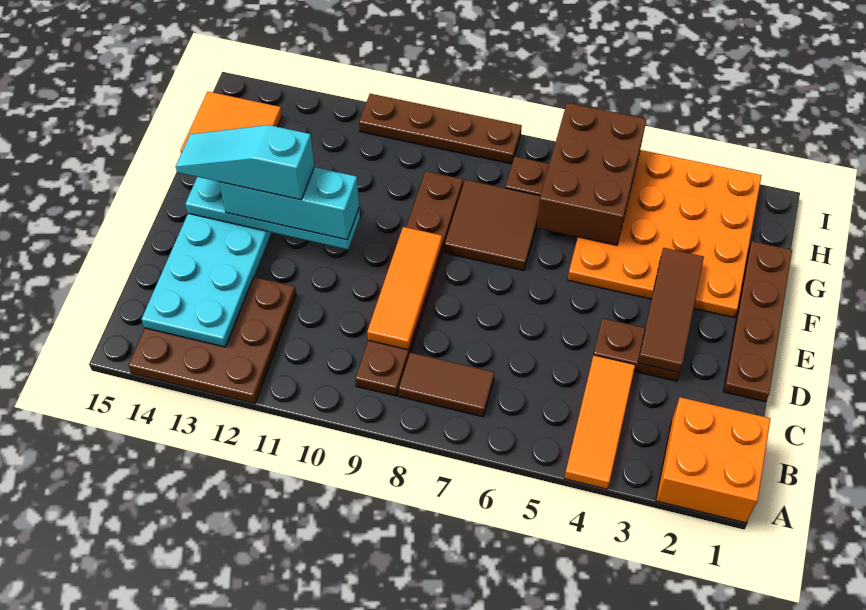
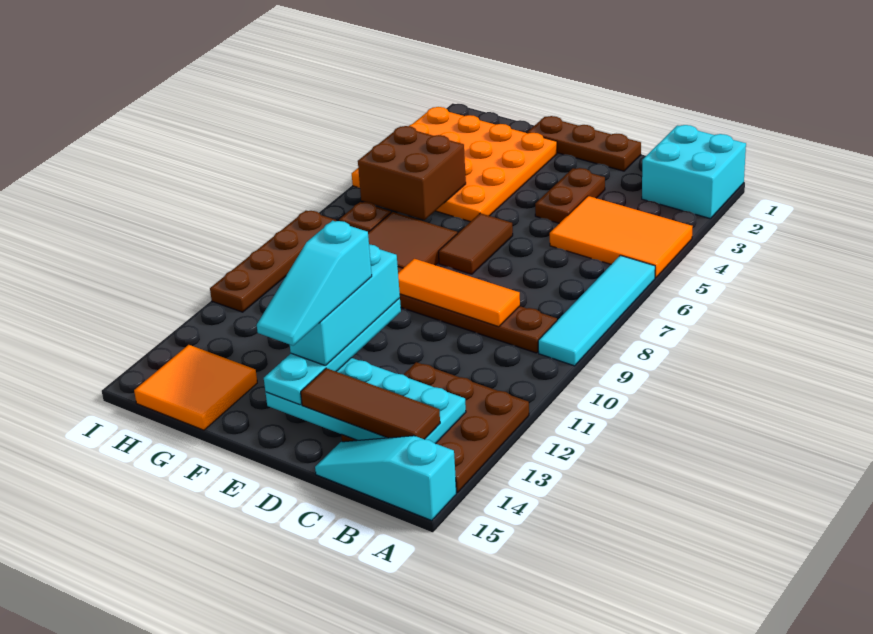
orange 2x2 brick [656,397,770,523] -> cyan 2x2 brick [642,125,746,219]
orange 1x3 tile [564,355,635,489] -> orange 2x3 tile [550,196,693,278]
none -> cyan 1x4 tile [538,255,655,366]
none -> cyan 1x3 slope [315,436,457,521]
brown 1x2 tile [399,352,494,417] -> brown 1x2 tile moved to [438,213,513,274]
brown 1x4 plate [724,241,792,402] -> brown 1x3 plate [527,116,641,171]
brown 1x3 tile [638,248,704,373] -> brown 1x3 tile moved to [301,368,440,439]
brown 2x3 brick [537,103,647,245] -> brown 2x2 brick [358,126,466,220]

